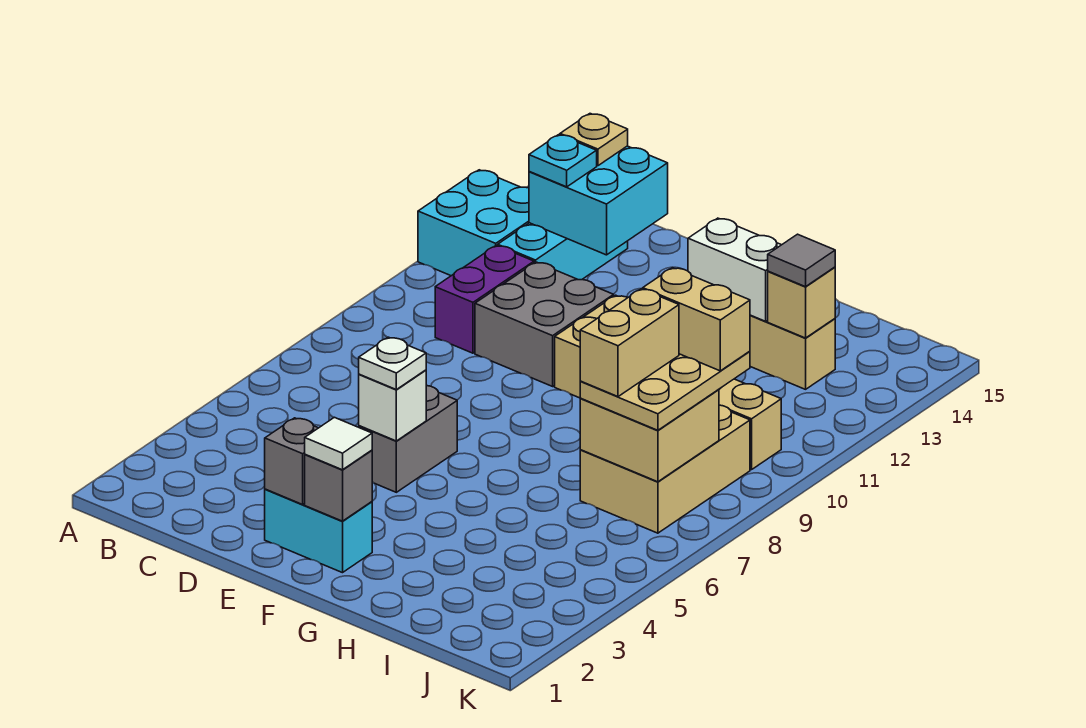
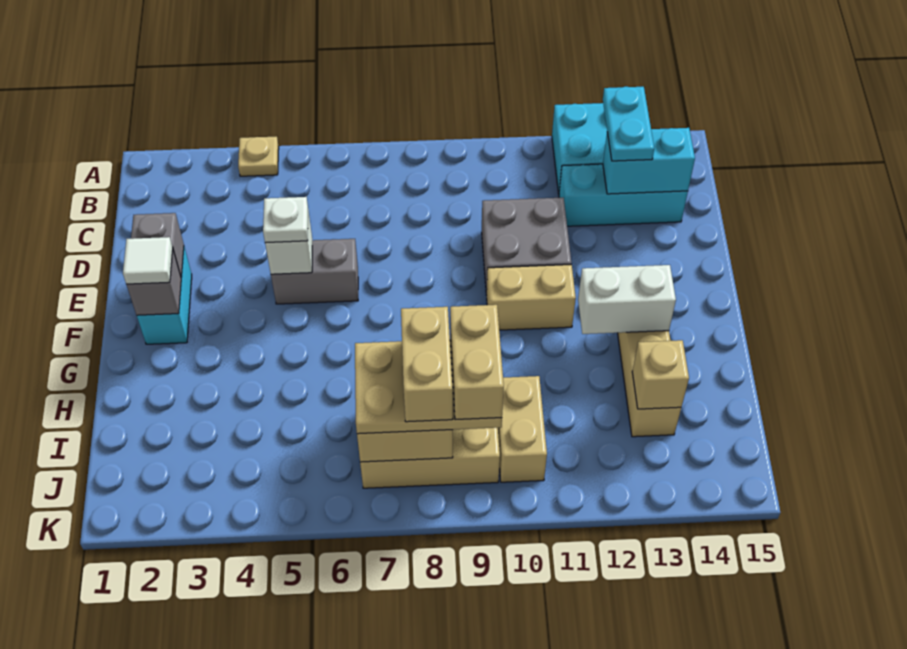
purple 1x2 brick [435,245,534,353] -> none
cyan 2x2 brick [529,146,668,255] -> cyan 1x2 brick [603,128,695,194]
cyan 1x1 plate [529,135,597,187] -> cyan 1x2 plate [603,87,654,161]
tan 1x1 plate [560,114,628,166] -> tan 1x1 plate moved to [238,137,279,176]
white 1x2 brick [688,218,781,321] -> white 1x2 brick turned to [578,265,676,334]
tan 1x2 brick [580,289,679,397] -> tan 1x2 brick turned to [401,307,453,422]
grey 1x1 tile [768,234,835,287] -> none

